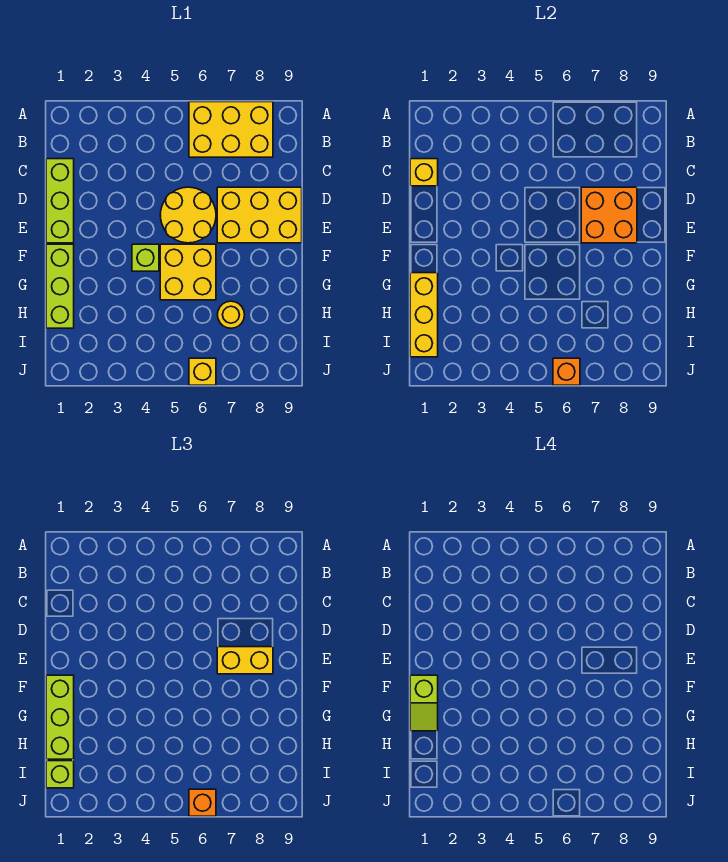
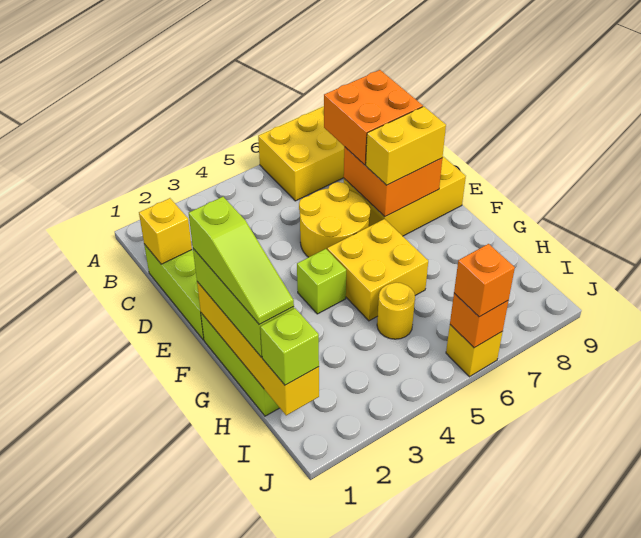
none -> orange 2x2 brick [324,70,423,165]
lime 1x2 slope [410,675,438,731] -> lime 1x3 slope [189,197,294,324]
yellow 1x3 brick [410,273,438,357] -> yellow 1x4 brick [197,282,319,415]
yellow 1x1 round brick [218,301,245,328] -> yellow 1x1 round brick moved to [377,283,415,339]

